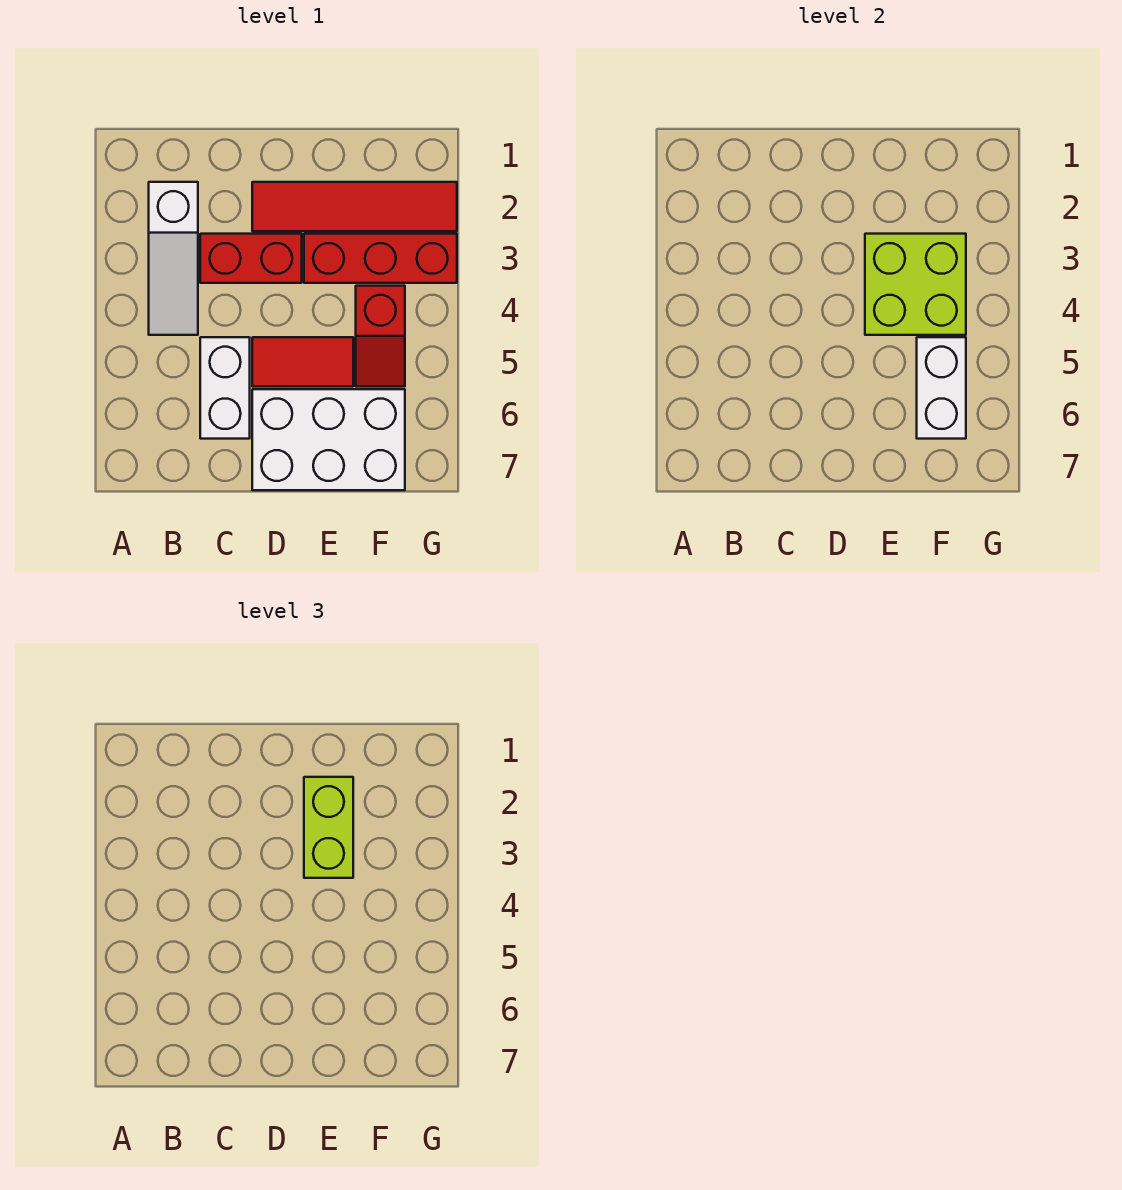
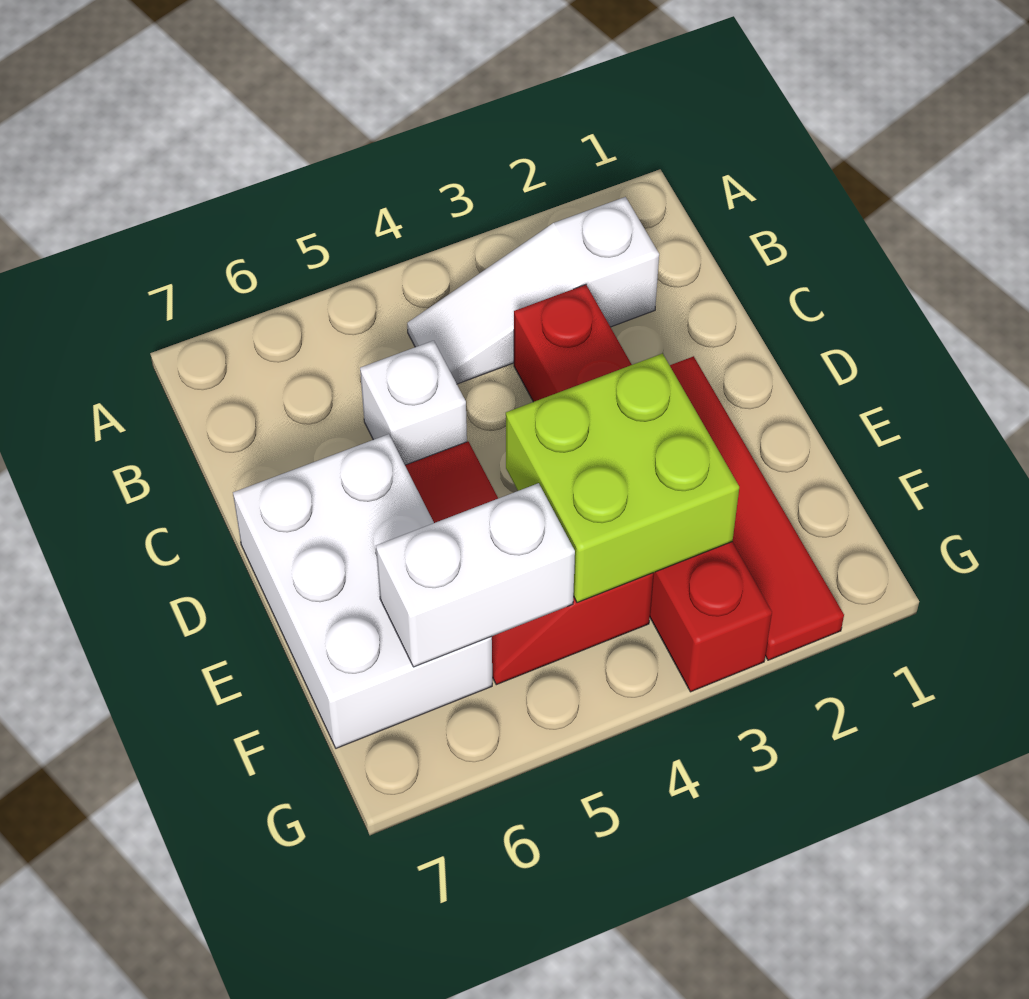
white 1x2 brick [200,337,250,439] -> white 1x1 brick [360,341,467,465]
lime 1x2 brick [304,777,353,878] -> none

